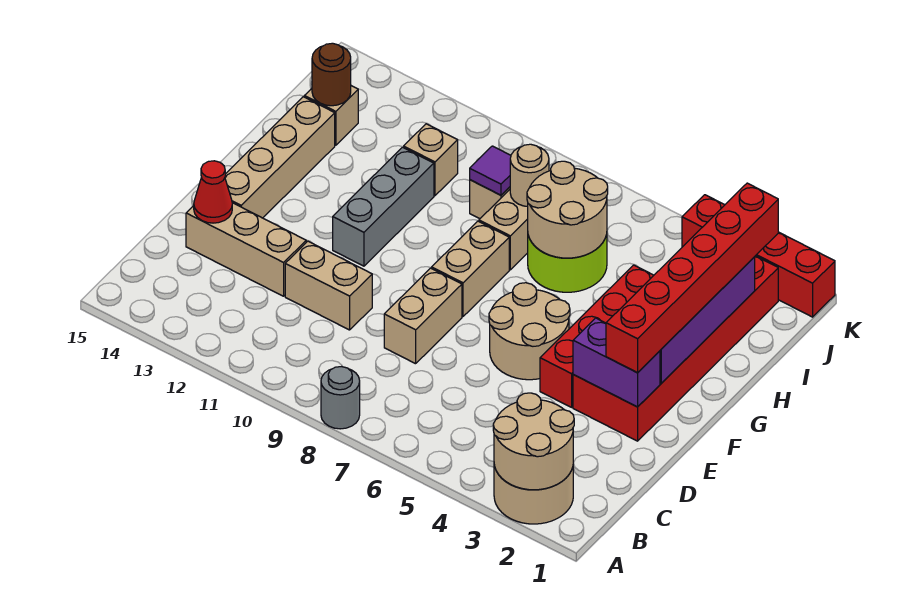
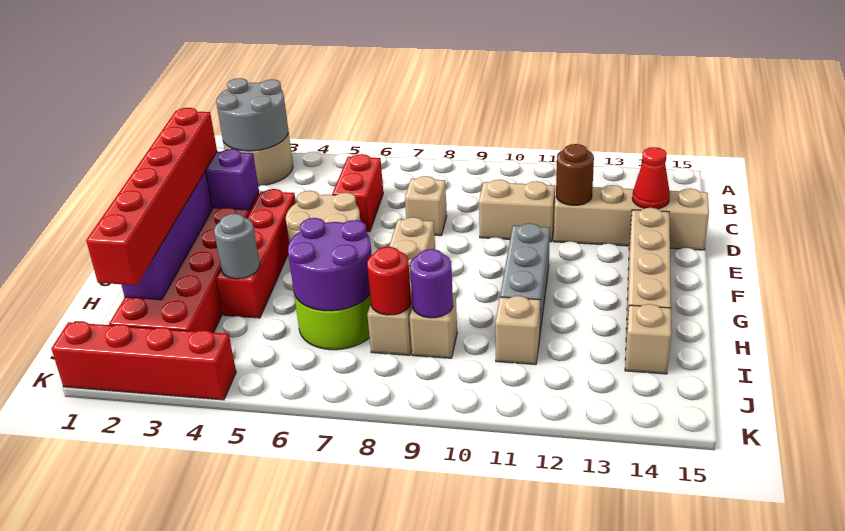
tan 2x2 round brick [493,393,574,490] -> grey 2x2 round brick [216,78,288,151]
grey 1x1 round brick [321,367,360,429] -> grey 1x1 round brick moved to [214,214,260,279]
none -> red 1x2 brick [332,154,383,232]
tan 1x2 brick [384,268,462,364] -> tan 1x1 brick [405,176,447,236]
tan 1x3 brick [186,203,306,296] -> tan 1x4 brick [554,185,709,250]
tan 2x2 round brick [527,161,608,258] -> purple 2x2 round brick [288,218,372,311]
tan 1x1 round brick [510,144,549,206] -> red 1x1 round brick [367,247,411,315]
purple 1x1 tile [470,146,511,195] -> purple 1x1 round brick [410,249,453,318]
brown 1x1 round brick [312,43,351,106] -> brown 1x1 round brick moved to [556,144,594,205]

